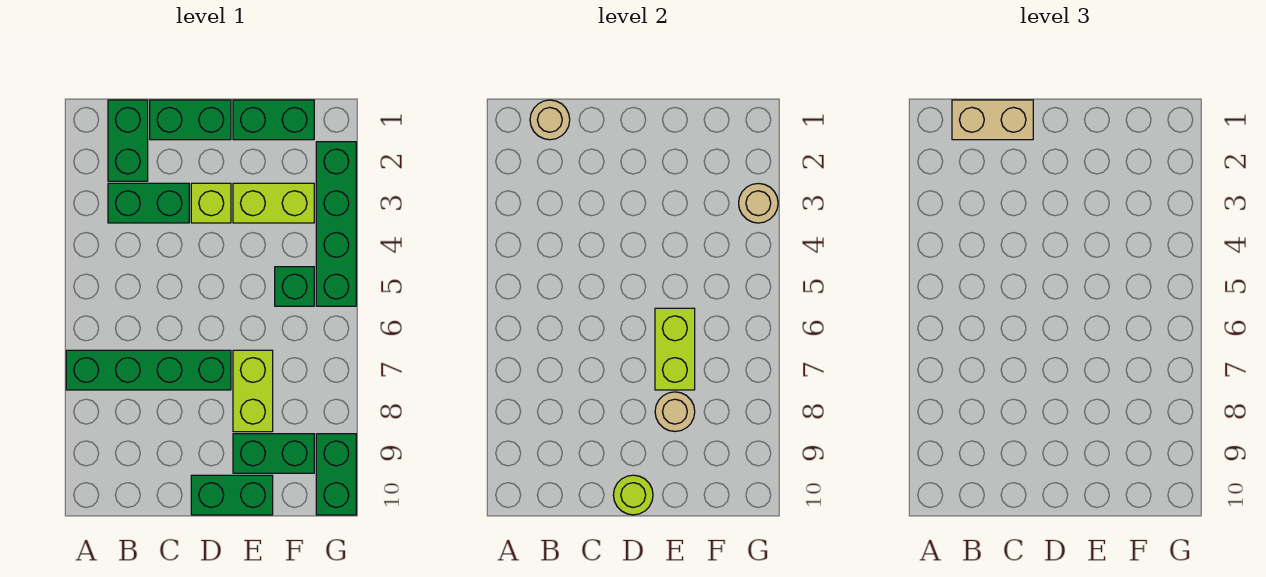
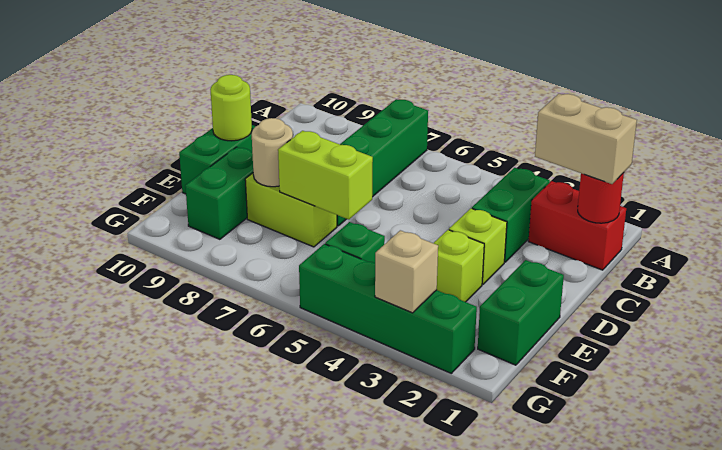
green 1x2 brick [108,100,148,181] -> red 1x2 brick [528,181,626,270]
tan 1x1 round brick [530,100,570,140] -> red 1x1 round brick [578,173,624,223]
tan 1x2 brick [952,100,1033,140] -> tan 1x2 brick turned to [535,94,637,184]
green 1x2 brick [150,100,231,140] -> none
lime 1x2 brick [233,183,314,223] -> lime 1x1 brick [434,230,484,302]
tan 1x1 round brick [739,183,778,223] -> tan 1x1 brick [375,230,438,313]
green 1x2 brick [316,434,356,515] -> none

